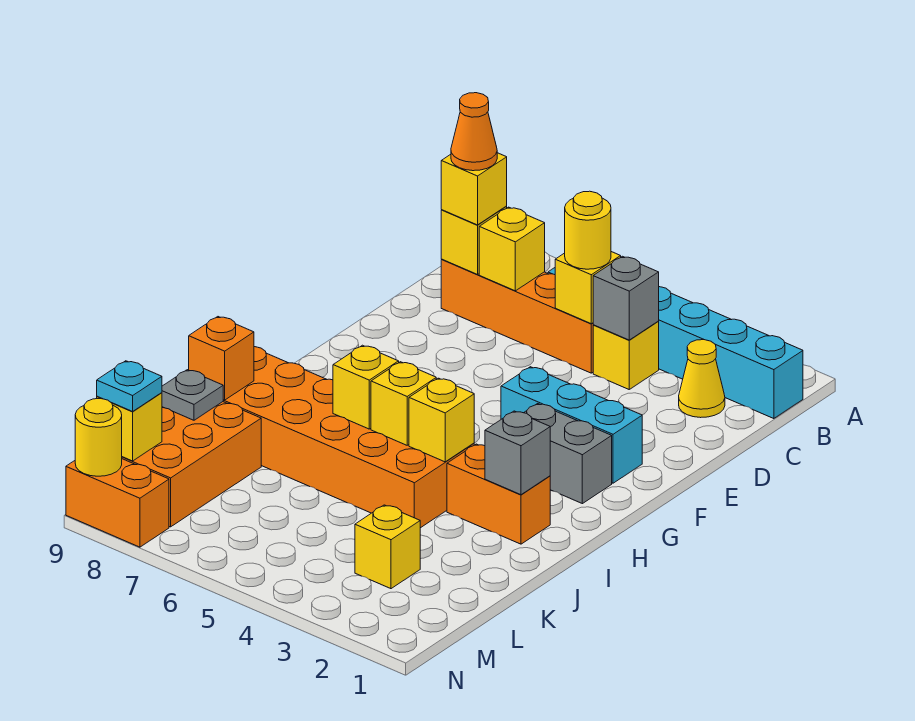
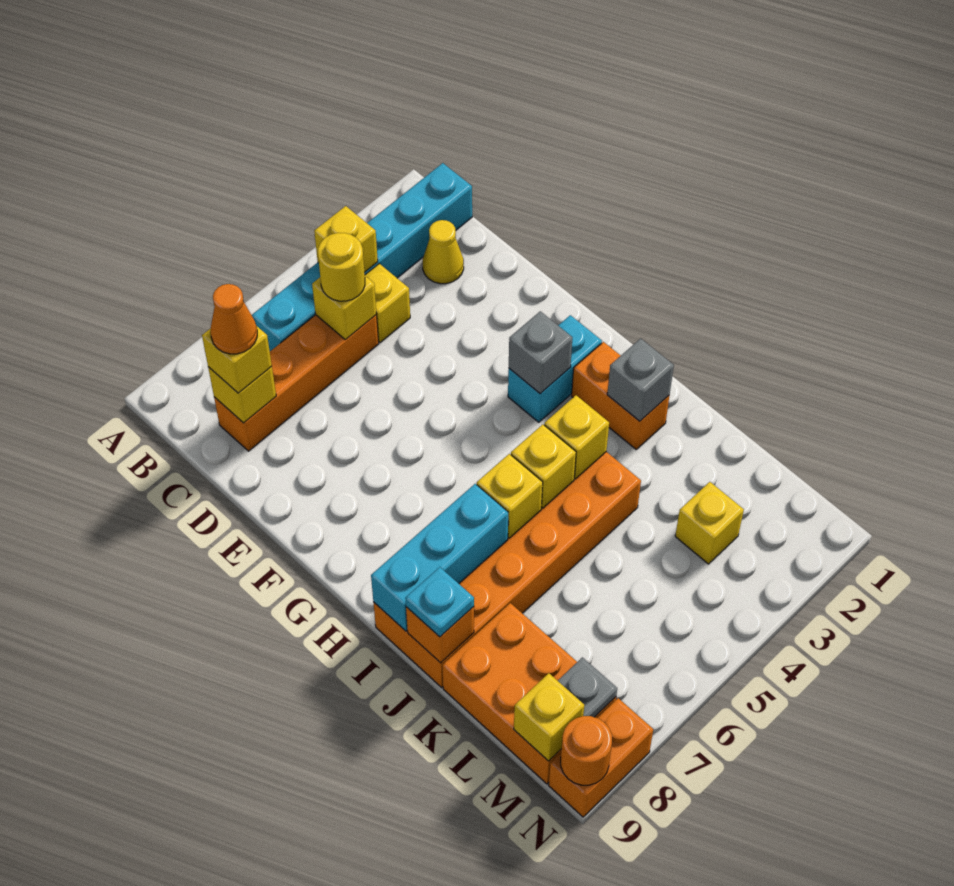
grey 1x1 brick [593,256,659,340] -> grey 1x1 brick moved to [509,311,572,394]
yellow 1x1 brick [479,207,545,291] -> yellow 1x1 brick moved to [314,206,378,273]
cyan 1x3 brick [501,367,642,483] -> cyan 1x3 brick moved to [371,484,508,631]
grey 1x2 brick [524,404,612,504] -> cyan 1x2 brick [508,315,602,422]
orange 1x2 brick [447,444,550,544] -> orange 1x2 brick turned to [572,342,670,449]
grey 1x1 plate [162,370,223,420] -> grey 1x1 plate moved to [558,657,617,717]
cyan 1x1 plate [97,361,162,411] -> cyan 1x1 plate moved to [405,567,474,637]
yellow 1x1 round brick [75,399,122,476] -> orange 1x1 round brick [561,716,612,785]

